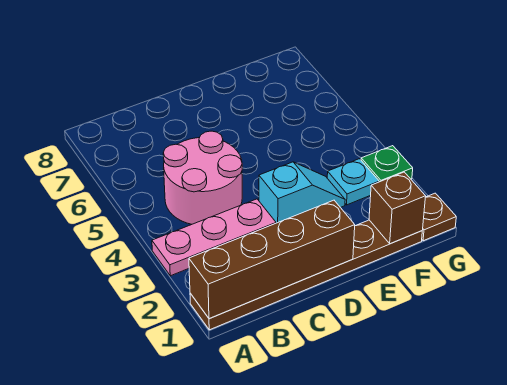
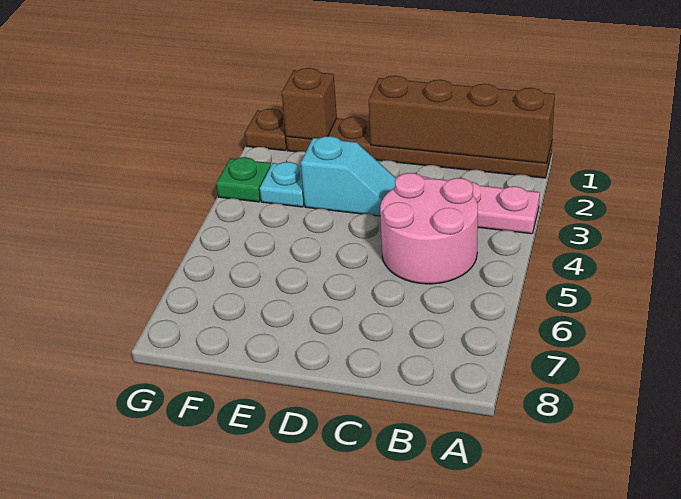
cyan 1x2 slope [259,162,345,223] -> cyan 1x2 slope turned to [301,136,396,216]

